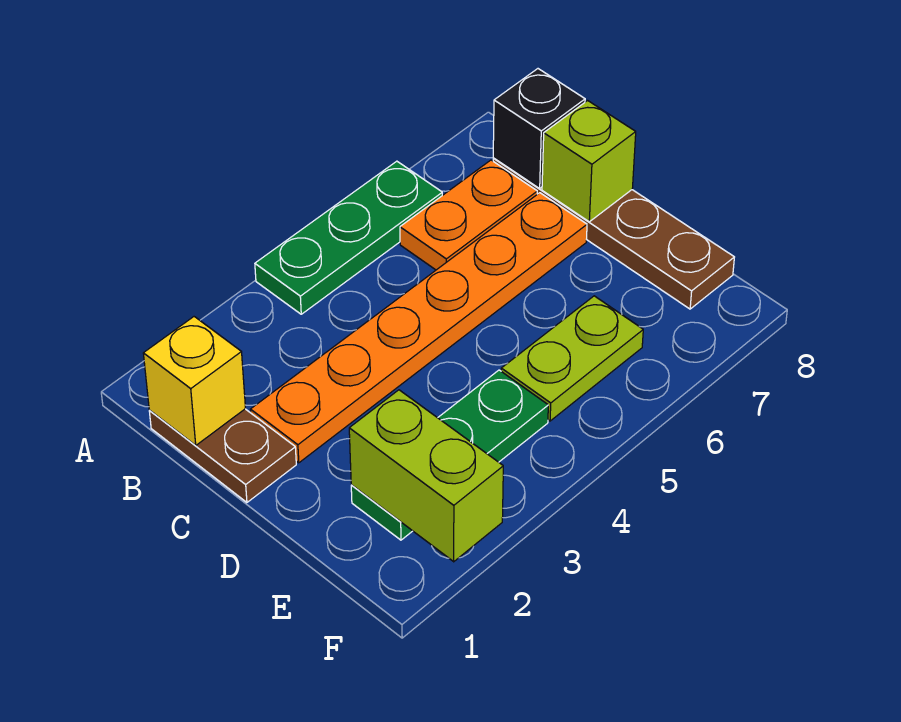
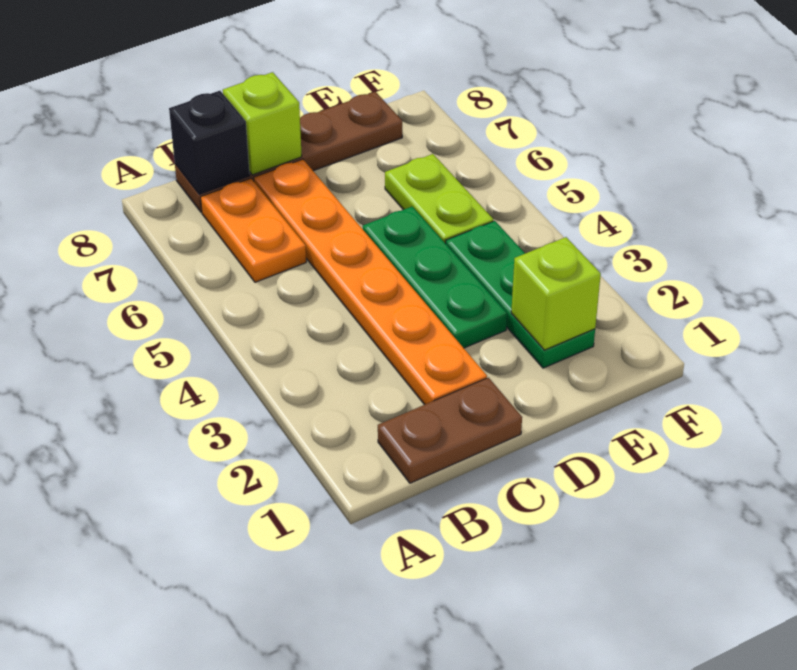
green 1x3 plate [255,161,442,314] -> green 1x3 plate moved to [363,207,507,348]
yellow 1x1 brick [143,317,246,446] -> none
lime 1x2 brick [349,390,503,562] -> lime 1x1 brick [511,237,601,350]

